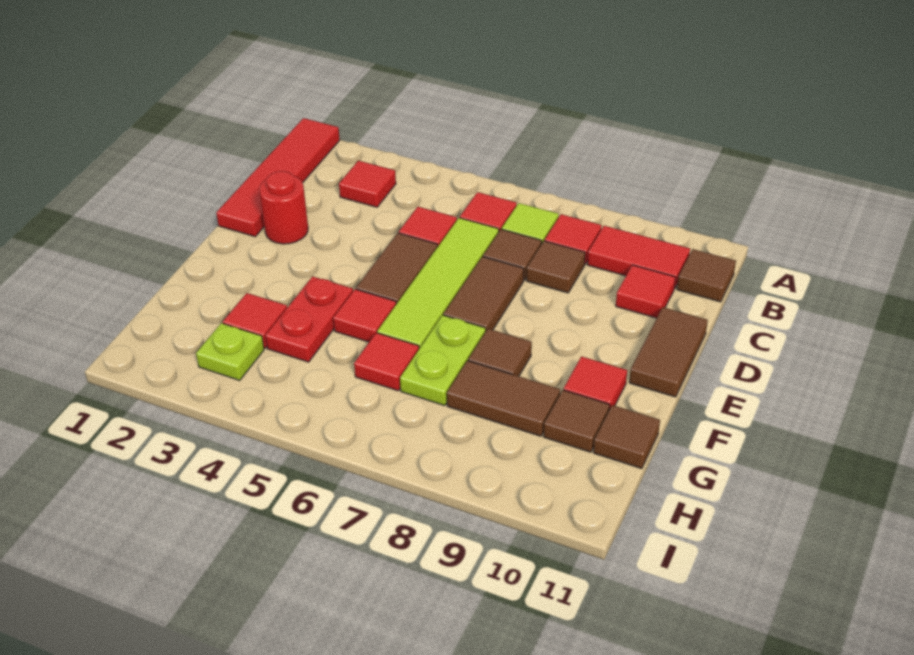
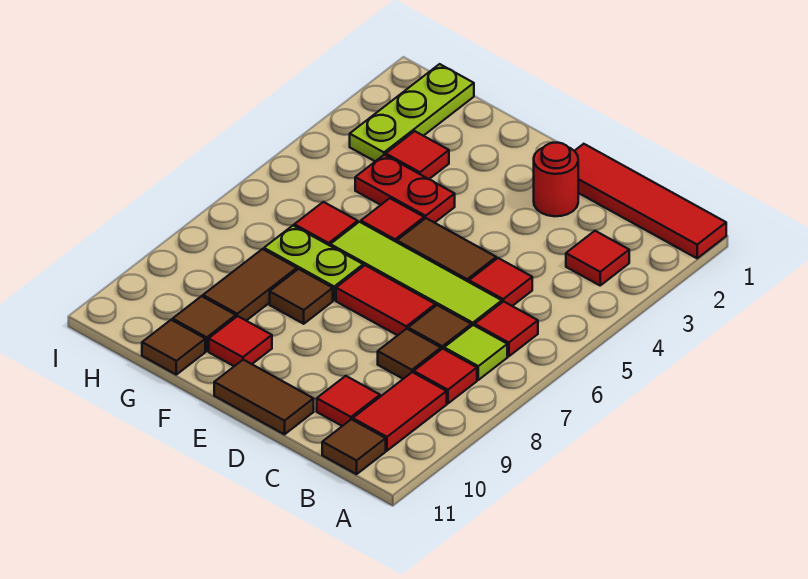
brown 1x2 tile [443,257,524,332] -> red 1x2 tile [336,265,435,335]
lime 1x1 plate [196,323,264,380] -> lime 1x3 plate [350,64,474,161]

